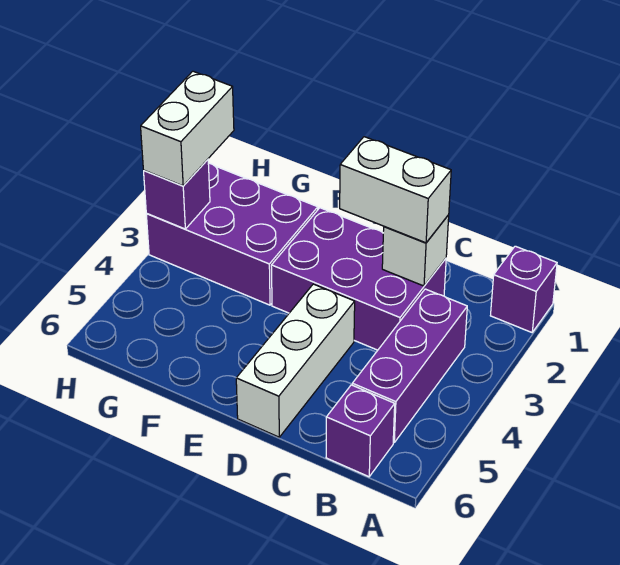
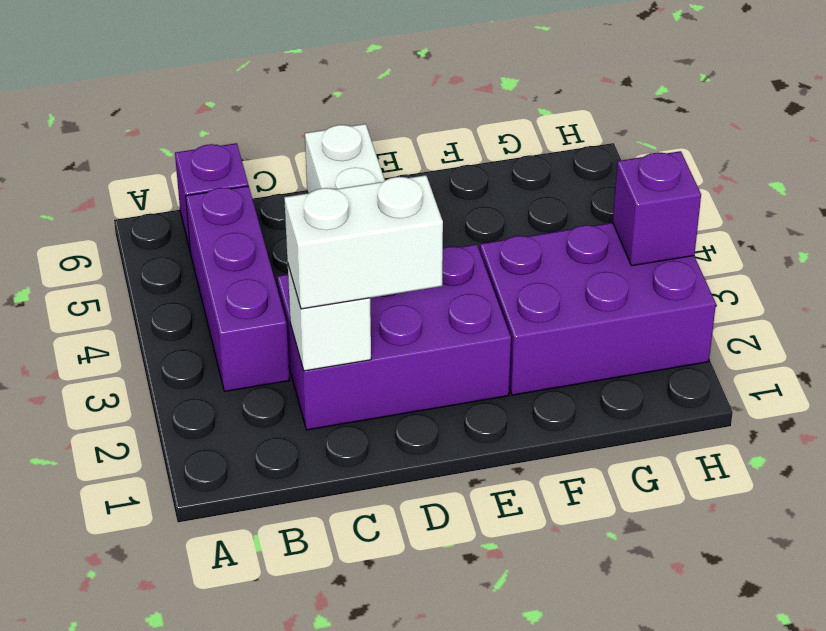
purple 1x1 brick [490,246,557,332] -> none
white 1x2 brick [141,71,234,186] -> none

